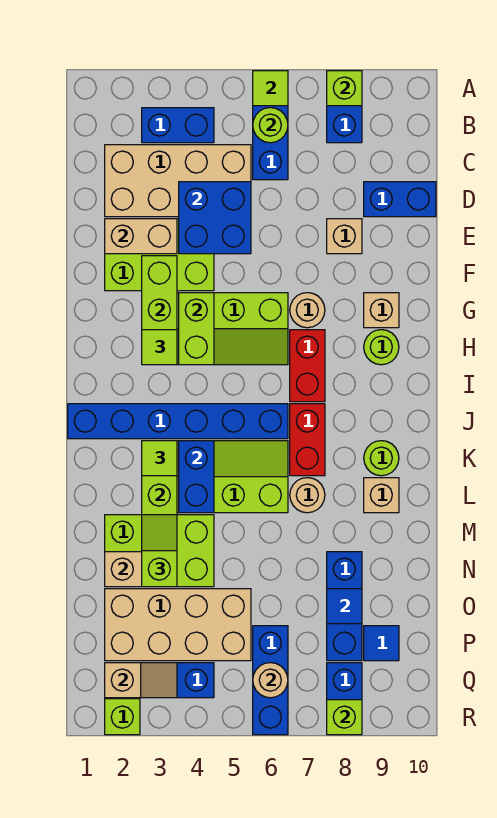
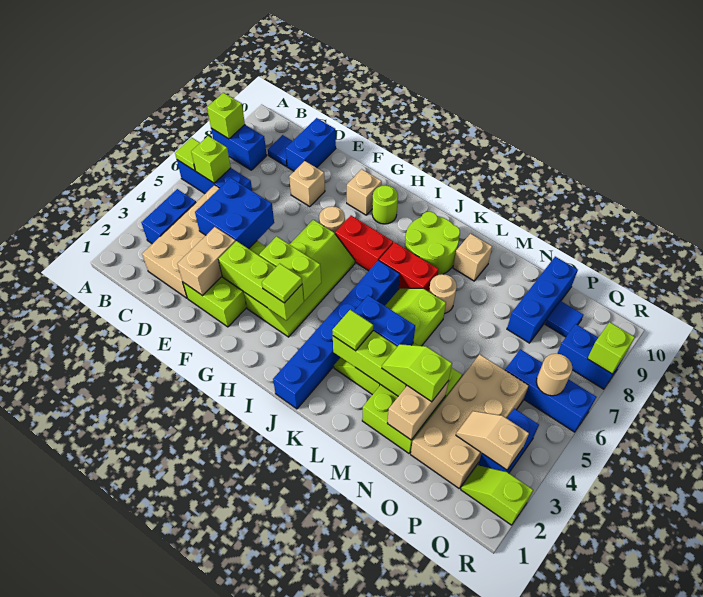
lime 1x1 round brick [253,108,288,143] -> lime 1x1 brick [191,136,231,183]
lime 1x1 round brick [364,441,399,476] -> lime 2x2 round brick [405,212,460,275]
blue 1x3 brick [327,552,362,661] -> blue 1x3 brick turned to [507,257,578,343]
blue 1x1 tile [327,589,362,624] -> blue 1x1 tile moved to [268,135,292,166]
tan 1x2 slope [105,663,177,698] -> tan 1x2 slope turned to [456,411,529,470]

